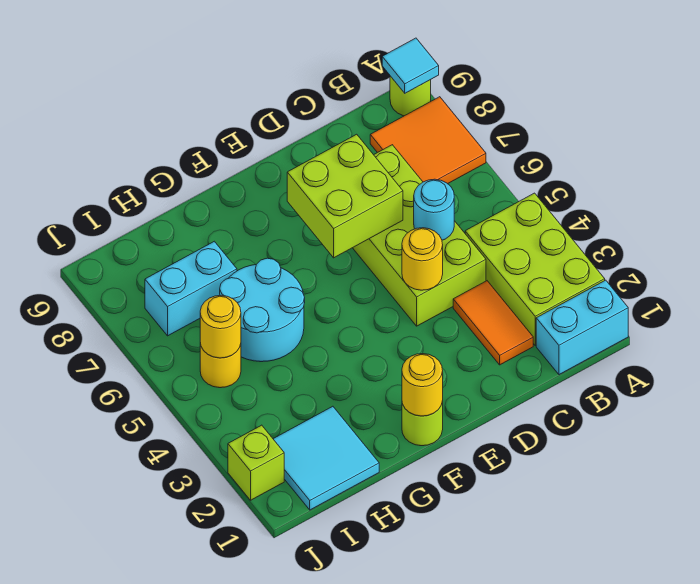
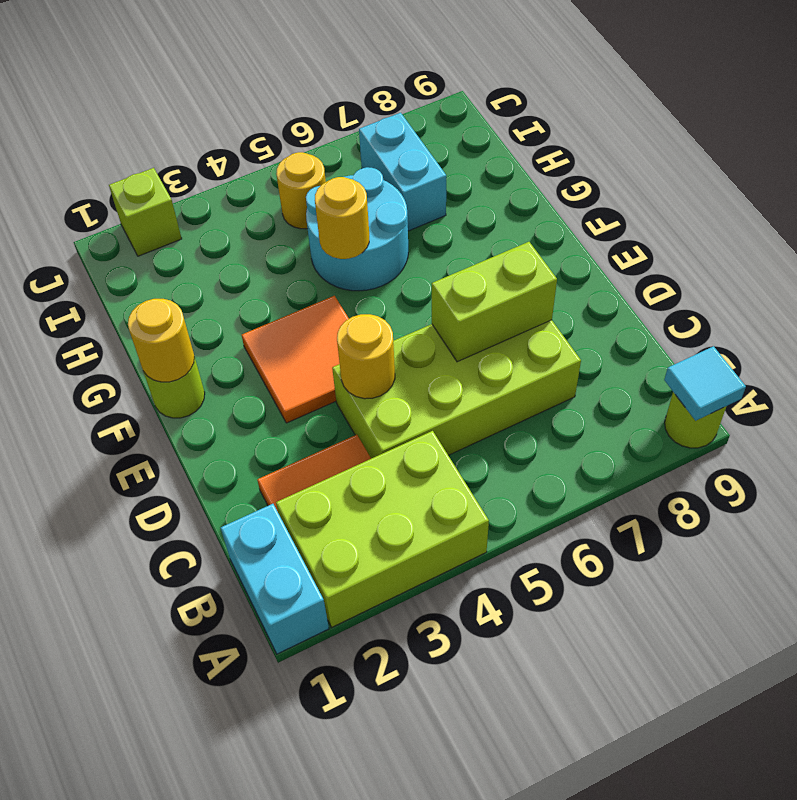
orange 2x2 tile [370,97,486,184] -> orange 2x2 tile moved to [242,296,349,423]
cyan 1x1 round brick [414,179,454,240] -> none
lime 2x2 brick [287,134,403,258] -> lime 1x2 brick [432,242,557,362]
cyan 2x2 tile [273,406,379,510] -> none
yellow 1x1 round brick [200,295,241,358] -> yellow 1x1 round brick moved to [315,177,369,259]

